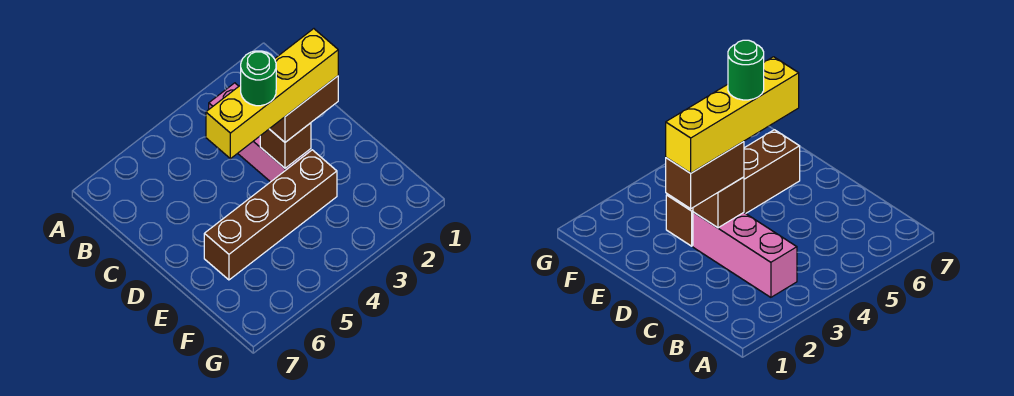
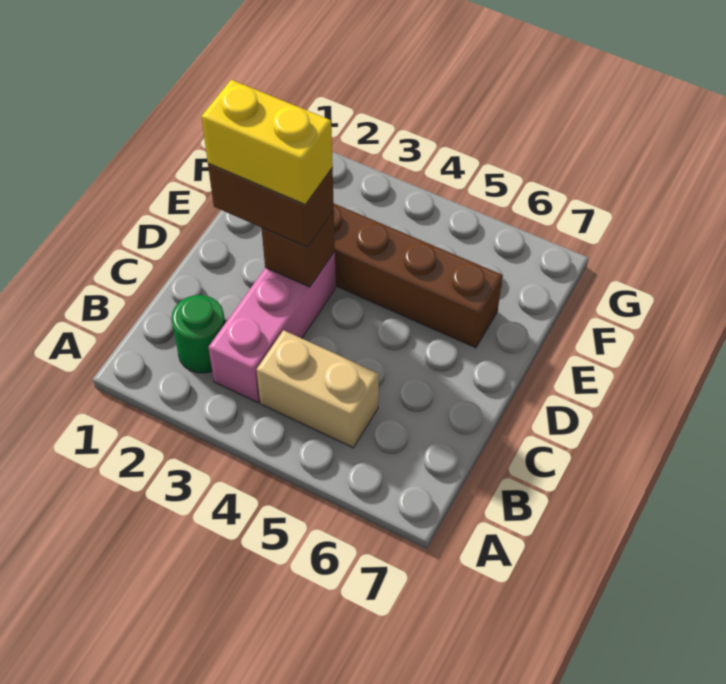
none -> tan 1x2 brick [257,330,379,448]
yellow 1x4 brick [206,29,338,159] -> yellow 1x2 brick [201,80,333,204]
green 1x1 round brick [241,51,276,106] -> green 1x1 round brick moved to [172,295,225,373]

